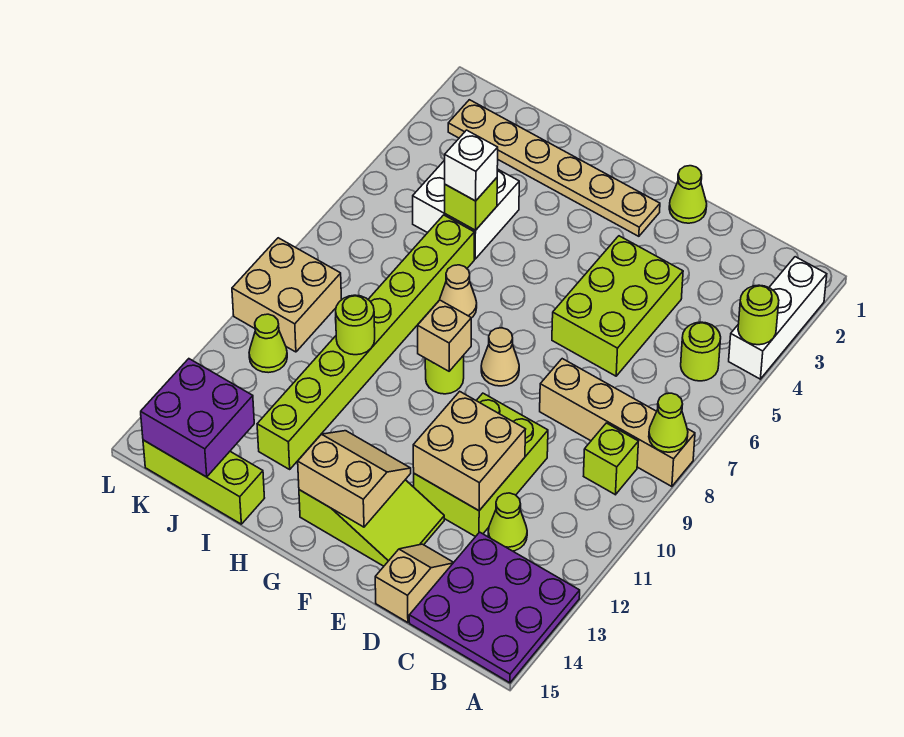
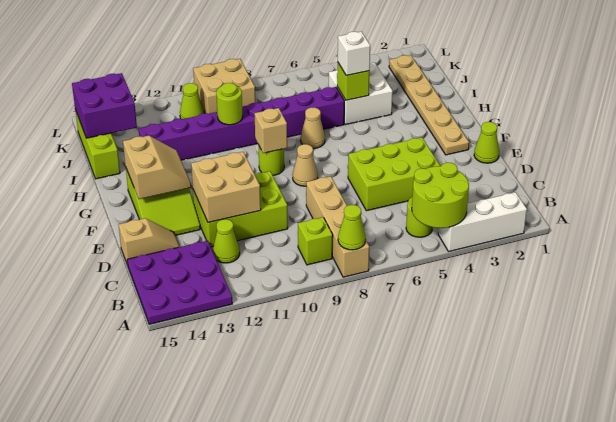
lime 1x1 round brick [738,285,779,345] -> lime 2x2 round brick [412,163,469,228]
lime 1x8 brick [257,215,474,469] -> purple 1x8 brick [139,87,344,160]

